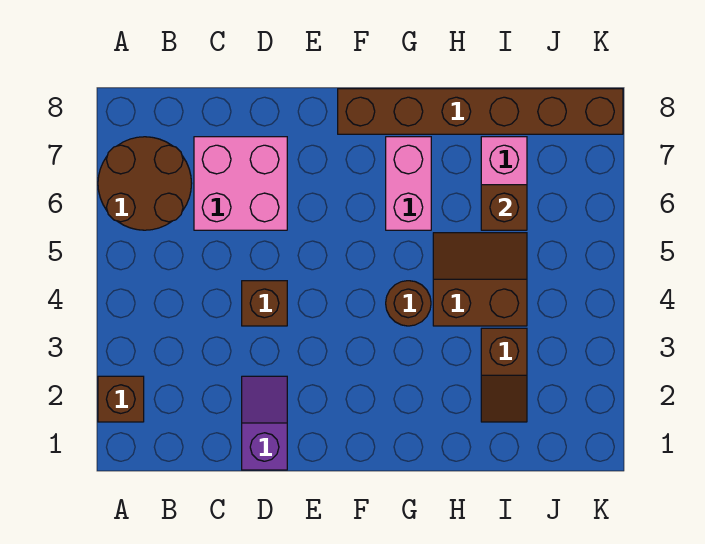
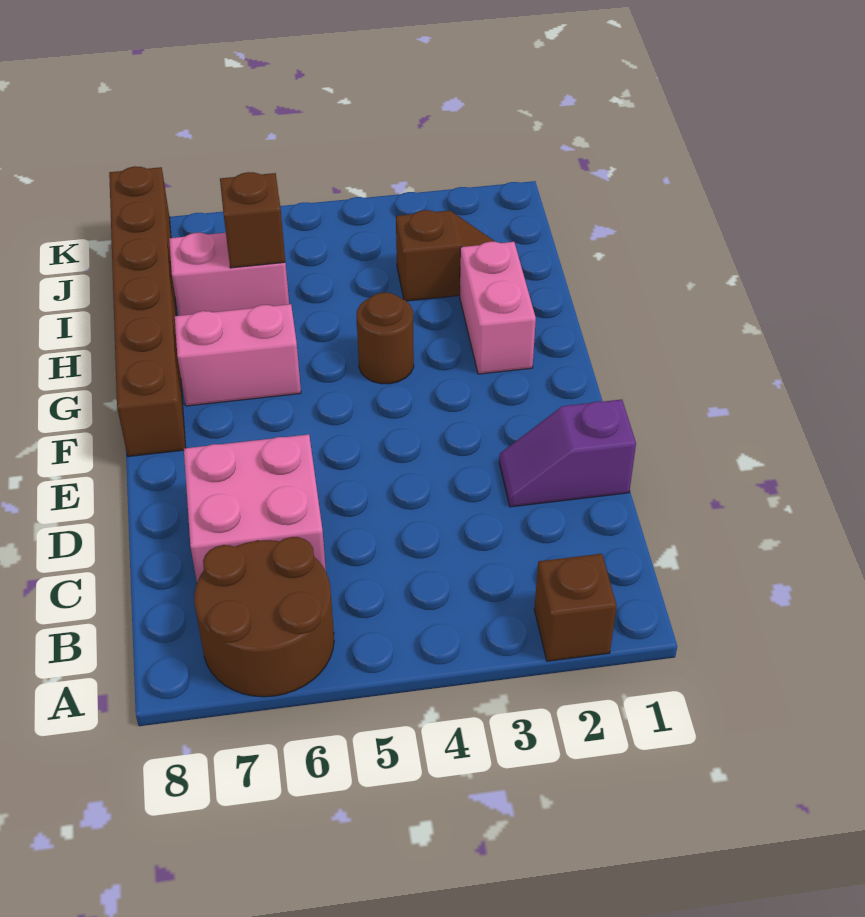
brown 1x1 brick [242,281,287,326] -> none
none -> pink 1x2 brick [460,242,536,374]
brown 2x2 slope [433,233,527,326] -> none

